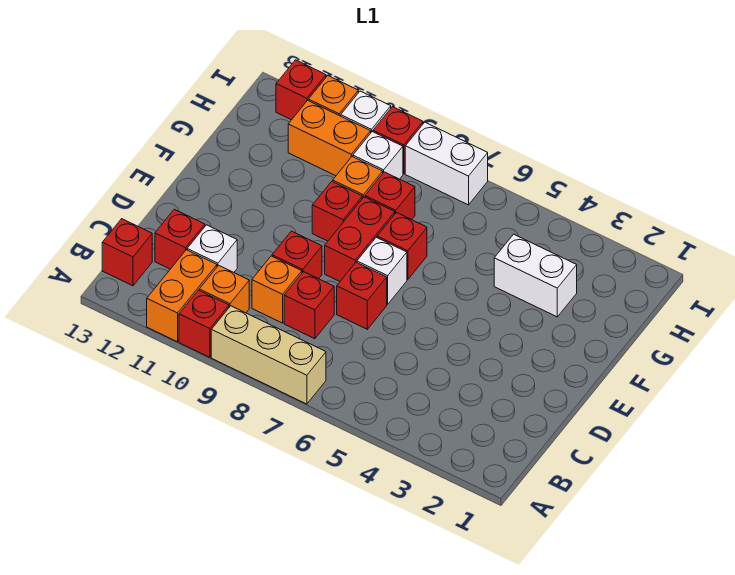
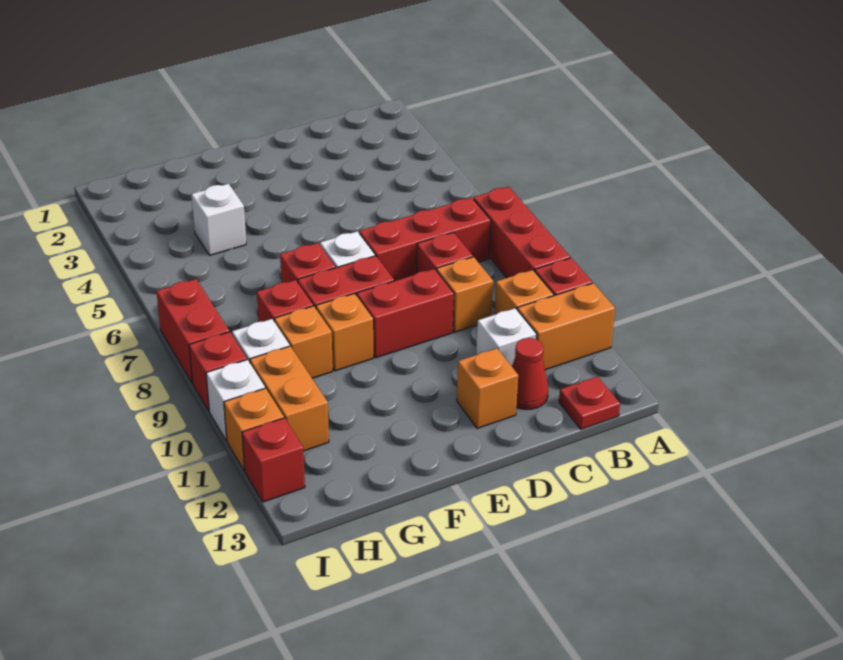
tan 1x3 brick [211,306,326,404] -> red 1x3 brick [474,187,570,278]
red 1x1 brick [102,219,152,286] -> red 1x1 plate [559,377,620,429]
red 1x1 brick [155,209,205,269] -> red 1x1 cone [512,338,548,409]
red 1x1 brick [337,262,387,329] -> red 1x3 brick [359,198,491,281]
red 1x1 brick [272,231,322,279] -> red 1x2 brick [357,269,454,358]
none -> orange 1x1 brick [457,348,518,428]
red 1x1 brick [312,181,362,241] -> orange 1x1 brick [316,293,373,371]
white 1x2 brick [494,234,577,317] -> white 1x1 brick [191,184,246,255]
white 1x2 brick [405,122,488,205] -> red 1x2 brick [157,279,229,383]

